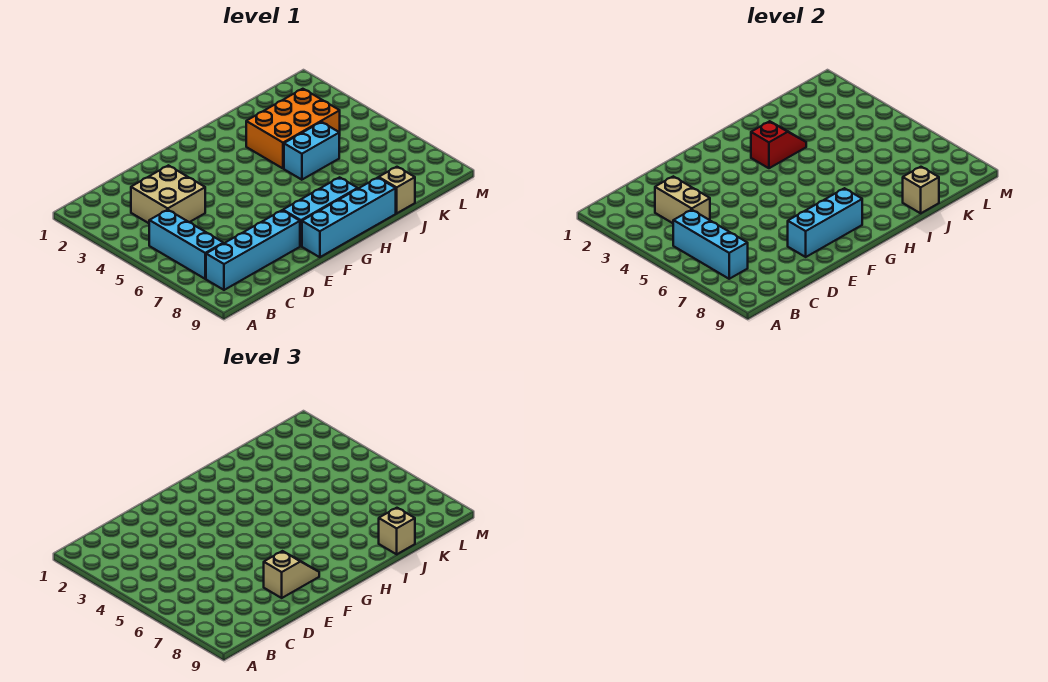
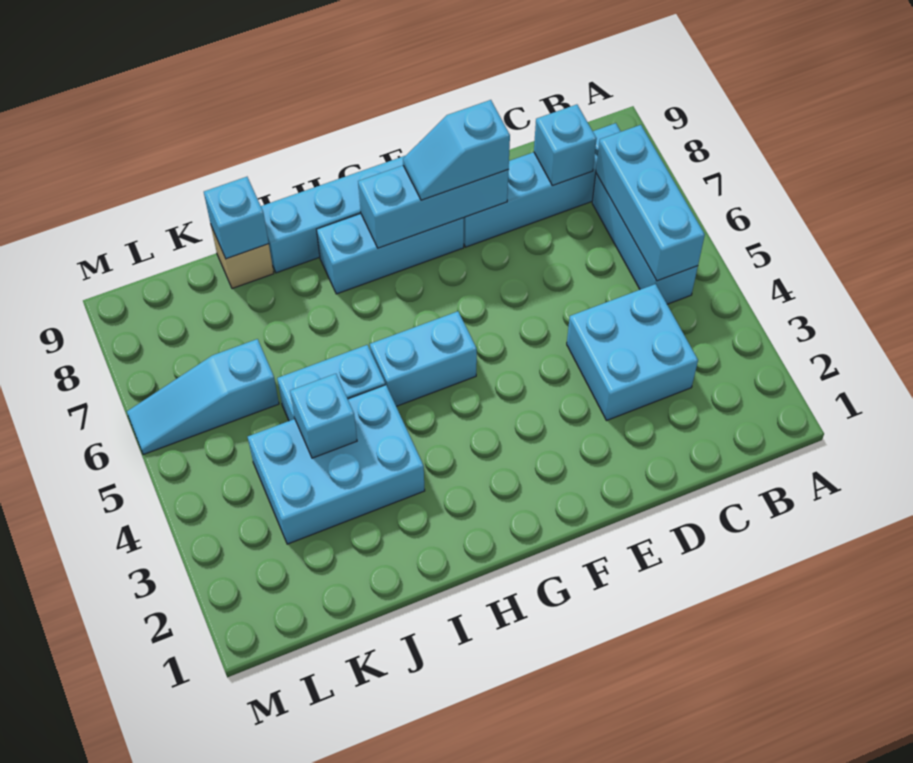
tan 2x2 brick [131,165,205,223] -> cyan 2x2 brick [567,284,698,420]
tan 1x2 brick [655,176,710,223] -> none
none -> cyan 1x1 brick [534,104,597,185]
tan 1x2 slope [264,551,319,598] -> cyan 1x2 slope [403,100,510,200]
none -> cyan 1x2 brick [370,311,477,406]
red 1x2 slope [751,121,806,168] -> none
orange 2x3 brick [246,89,340,168] -> cyan 2x3 brick [248,385,425,544]
none -> cyan 1x1 brick [290,374,357,458]
tan 1x1 brick [903,167,939,213] -> cyan 1x1 brick [204,177,269,259]
tan 1x1 brick [379,508,415,554] -> none
none -> cyan 1x3 slope [127,339,279,455]

